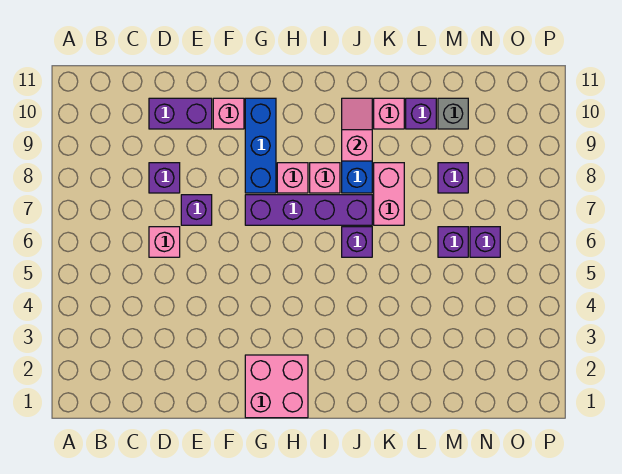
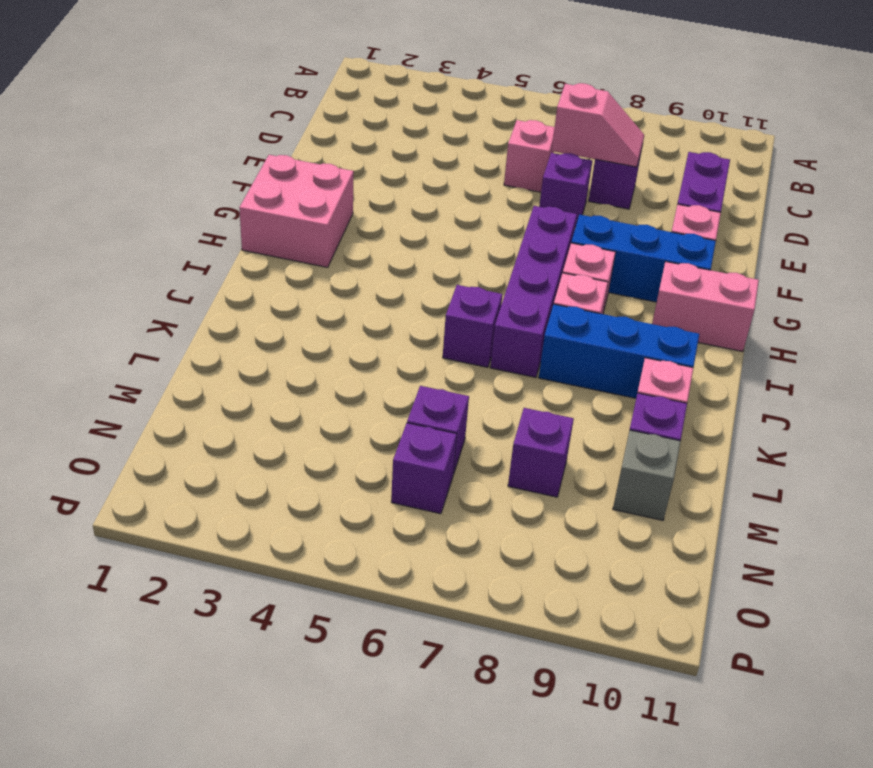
pink 1x2 slope [342,98,372,161] -> pink 1x2 slope moved to [552,83,644,167]
pink 1x2 brick [374,163,404,225] -> pink 1x2 brick moved to [652,262,759,352]

